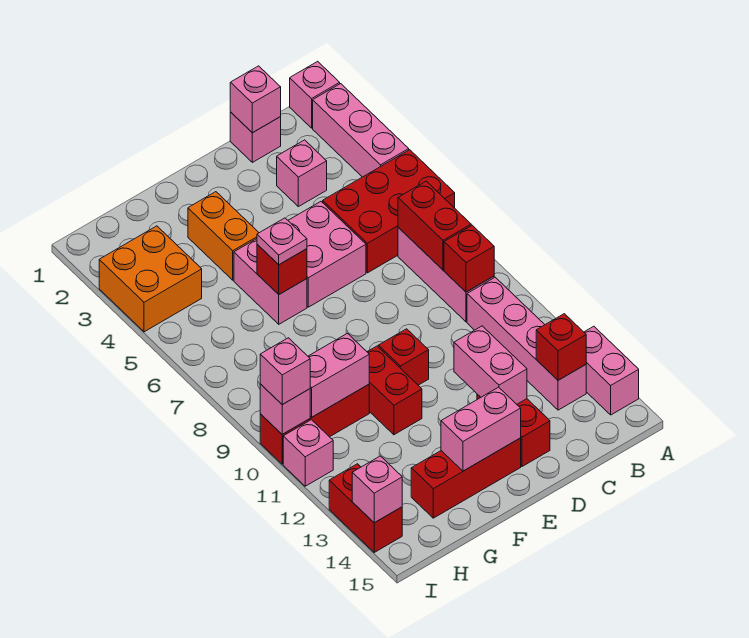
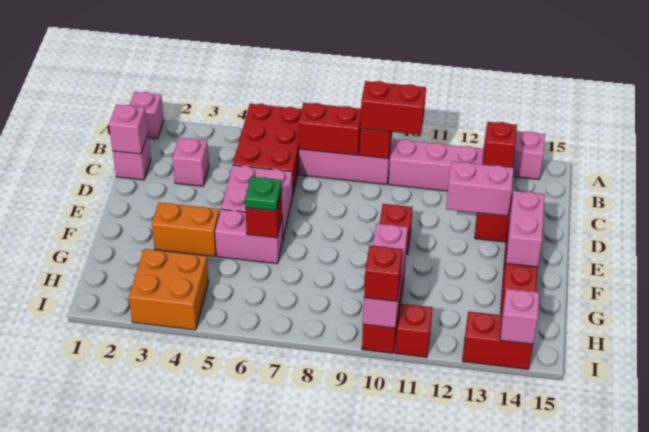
pink 1x3 brick [313,84,409,177] -> none
pink 1x1 plate [257,218,307,265] -> green 1x1 plate [245,177,282,211]
red 1x2 brick [367,346,422,435] -> red 1x2 brick moved to [360,81,426,135]
pink 1x1 brick [260,338,310,404] -> red 1x1 brick [364,245,403,301]
pink 1x1 brick [283,420,333,486] -> red 1x1 brick [395,304,433,357]

